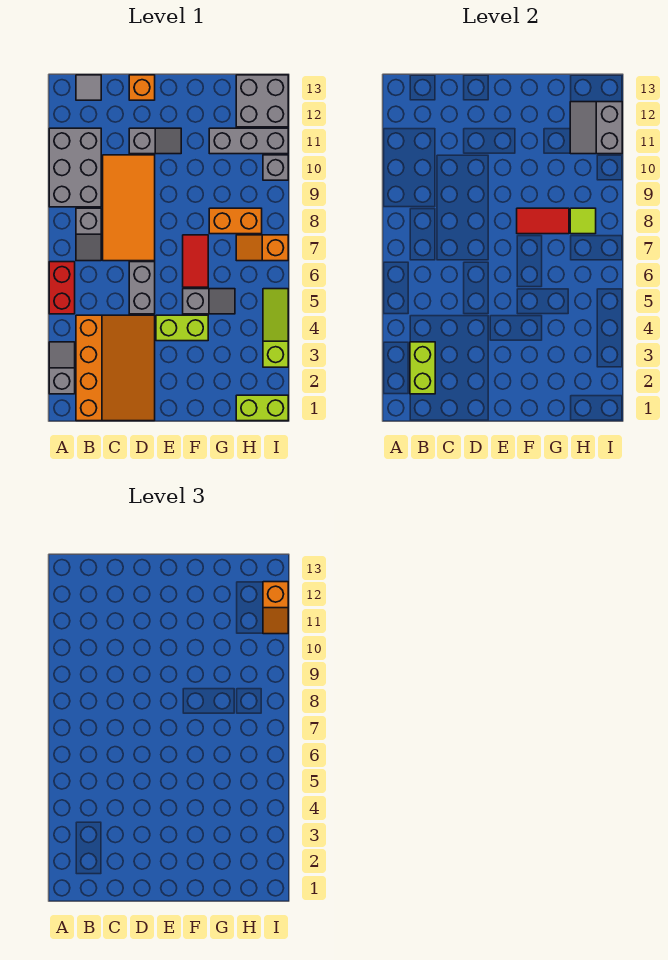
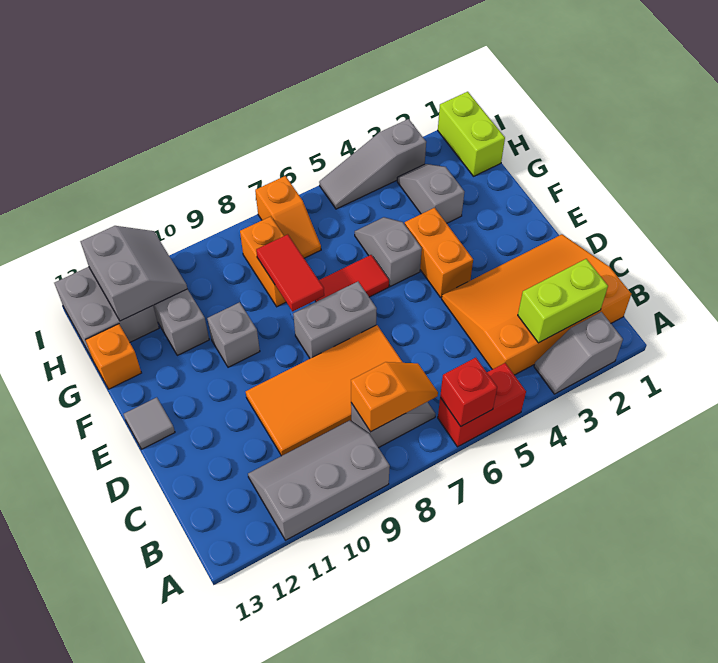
none -> red 1x1 brick [440,358,497,426]
grey 2x3 brick [49,128,101,207] -> grey 2x3 slope [248,420,390,540]
grey 1x1 tile [76,75,101,100] -> grey 1x1 tile moved to [124,397,175,449]
grey 1x2 brick [129,262,155,314] -> grey 1x2 brick moved to [293,282,377,358]
grey 1x2 slope [129,128,181,154] -> grey 1x2 slope moved to [397,164,464,223]
orange 1x1 brick [129,75,155,100] -> orange 1x1 brick moved to [86,324,141,389]
lime 1x2 brick [156,315,208,341] -> orange 1x2 brick [405,208,473,297]
lime 1x1 tile [570,208,596,234] -> none
grey 2x2 slope [570,102,622,154] -> grey 2x2 slope turned to [80,226,187,321]
lime 1x3 slope [263,289,288,367] -> grey 1x3 slope [319,119,426,209]
grey 1x1 brick [263,155,288,180] -> grey 1x1 brick moved to [207,302,260,367]
orange 1x2 slope [263,582,288,634] -> orange 1x2 slope moved to [351,362,438,432]

